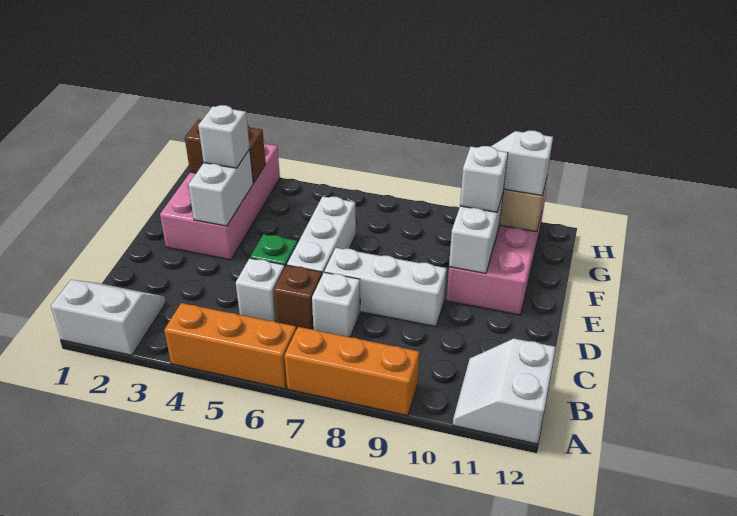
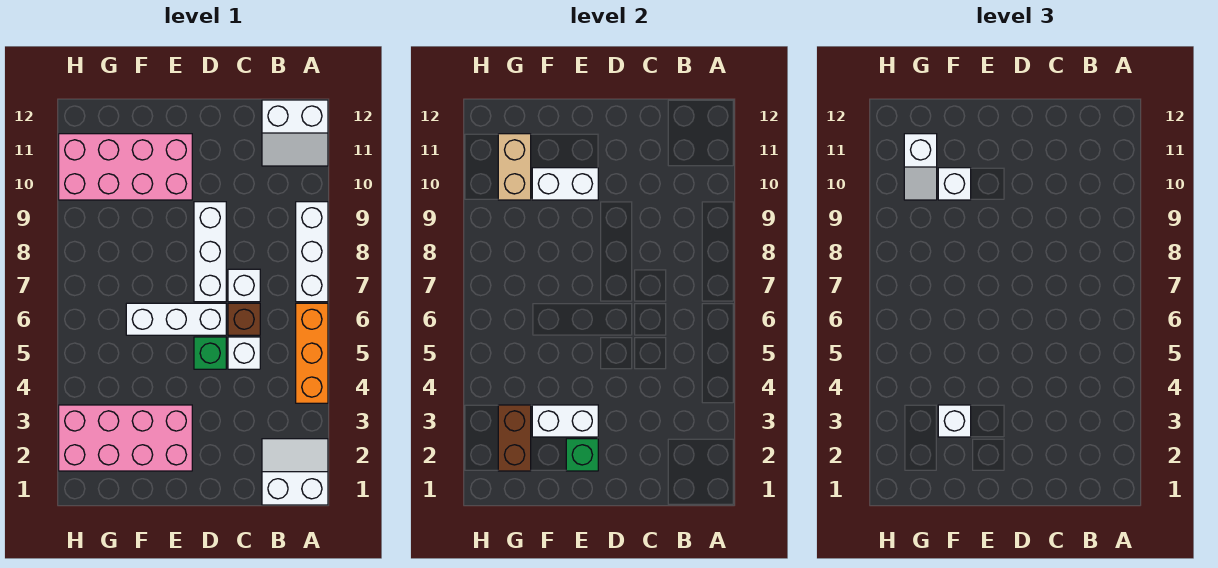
white 2x2 slope [51,280,166,355] -> white 2x2 slope turned to [262,439,328,505]
orange 1x3 brick [284,327,419,416] -> white 1x3 brick [296,202,328,302]
none -> green 1x1 brick [566,439,598,471]

